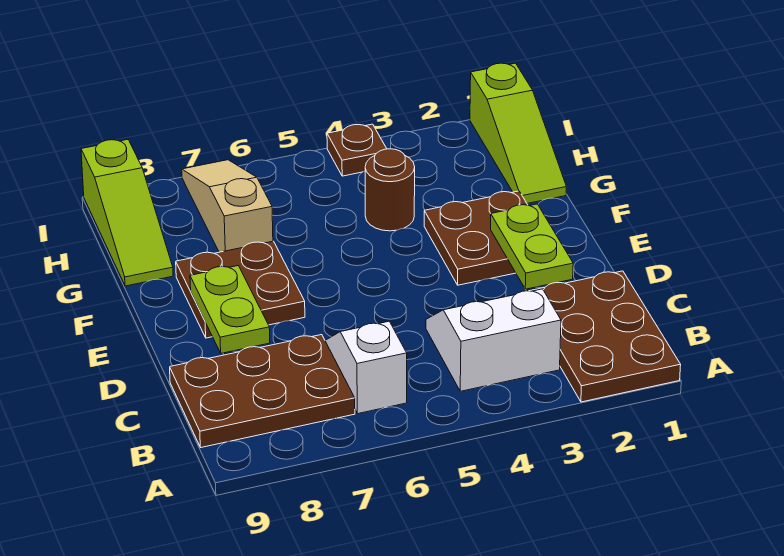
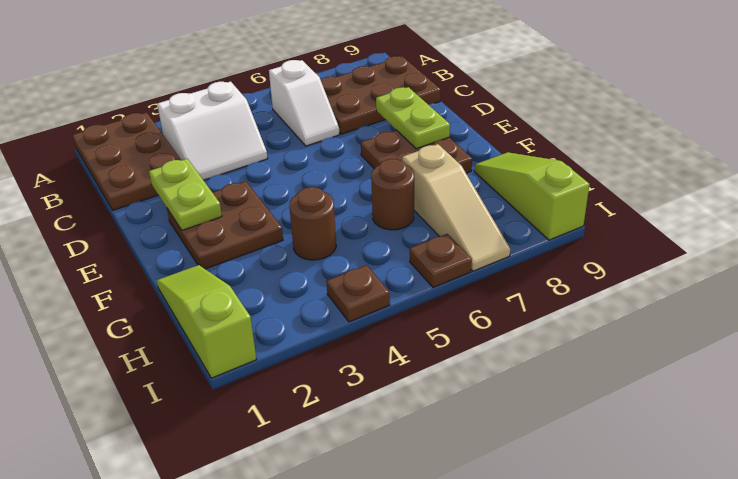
none -> brown 1x1 round brick [371,159,414,230]
none -> brown 1x1 plate [410,234,472,288]

